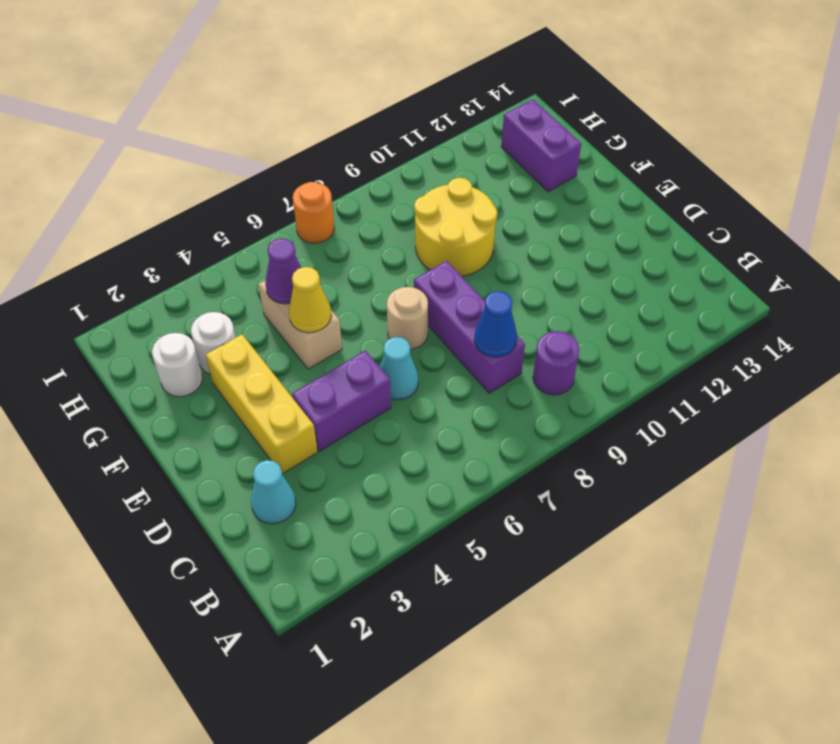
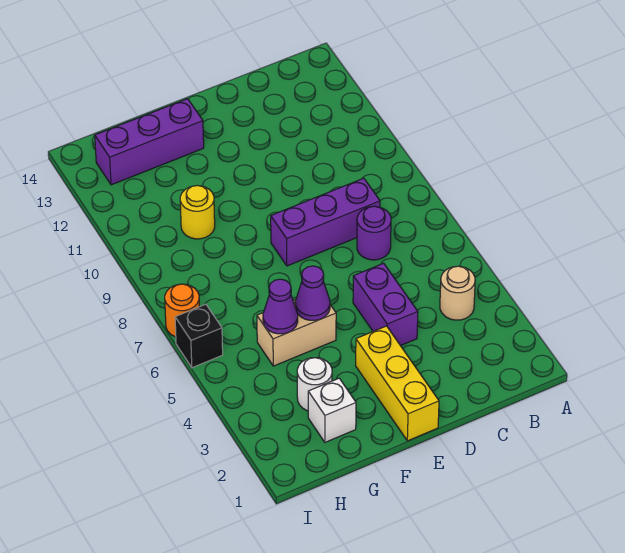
purple 1x1 round brick [533,331,579,395] -> purple 1x1 round brick moved to [357,206,391,260]
cyan 1x1 cone [251,460,296,524] -> none
blue 1x1 cone [474,291,517,357] -> none
yellow 1x3 brick [206,334,318,474] -> yellow 1x3 brick turned to [356,326,439,441]
cyan 1x1 cone [380,337,418,400] -> none
tan 1x1 round brick [387,287,428,350] -> tan 1x1 round brick moved to [440,266,475,320]
yellow 1x1 cone [289,267,331,333] -> purple 1x1 cone [295,266,330,320]
yellow 2x2 round brick [414,178,497,276] -> yellow 1x1 round brick [180,185,215,239]
white 1x1 round brick [152,333,202,397] -> white 1x1 brick [308,378,356,442]
purple 1x2 brick [501,99,581,192] -> purple 1x3 brick [95,99,204,185]
none -> black 1x1 brick [175,304,223,368]

